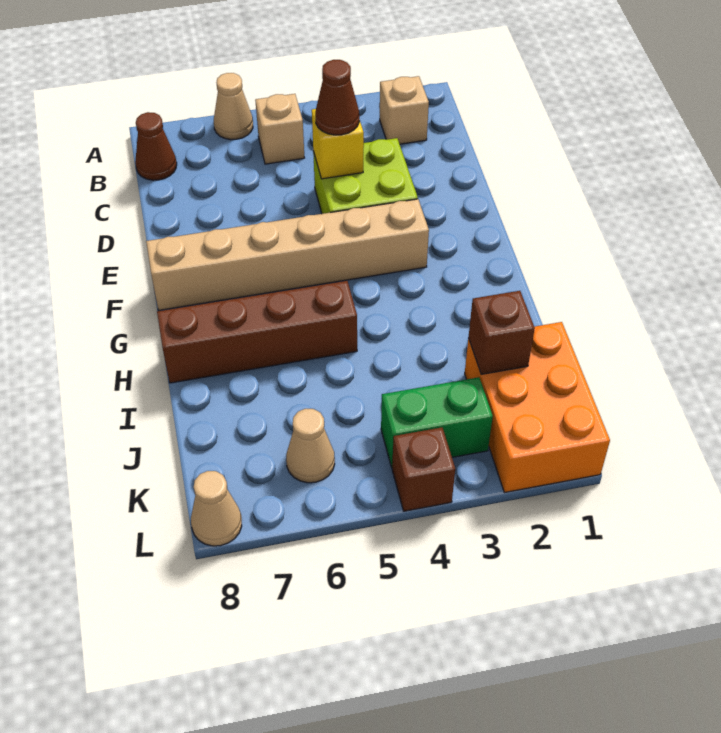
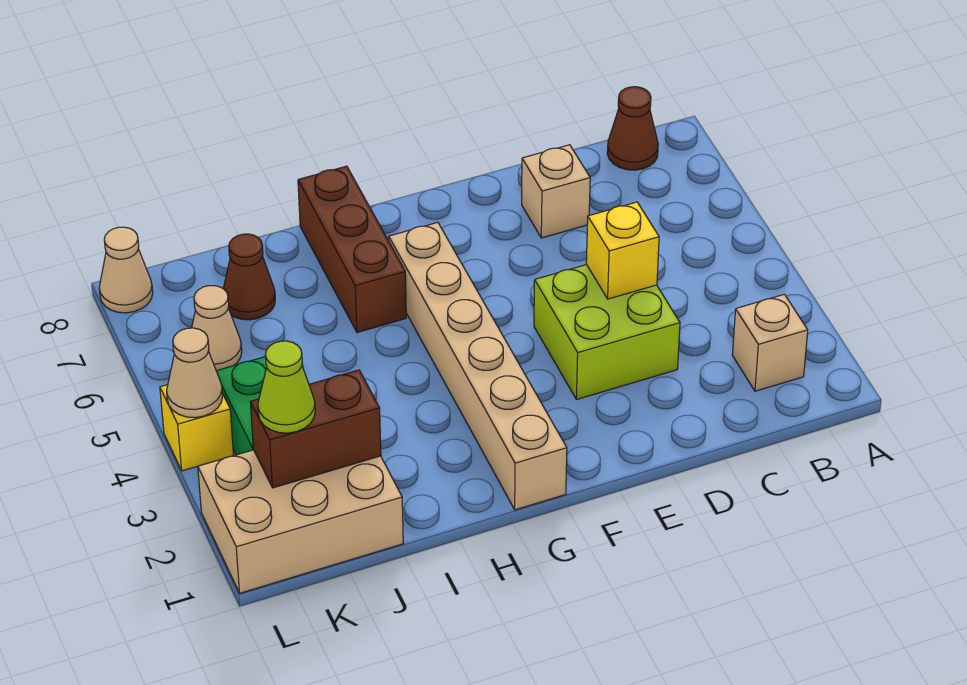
tan 1x1 cone [214,73,253,140] -> tan 1x1 cone moved to [167,328,223,418]
tan 1x1 brick [255,94,304,164] -> tan 1x1 brick moved to [522,145,590,238]
brown 1x1 cone [315,60,359,135] -> brown 1x1 cone moved to [223,234,275,320]
tan 1x6 brick [146,199,429,310] -> tan 1x6 brick moved to [389,222,567,510]
brown 1x4 brick [157,281,357,383] -> brown 1x3 brick [298,166,406,332]
orange 2x3 brick [465,322,610,493] -> tan 2x3 brick [198,450,403,593]
brown 1x1 brick [468,291,535,374] -> brown 1x2 brick [250,370,381,488]
none -> lime 1x1 cone [258,341,315,433]
brown 1x1 brick [392,427,455,511] -> yellow 1x1 brick [160,385,234,471]

